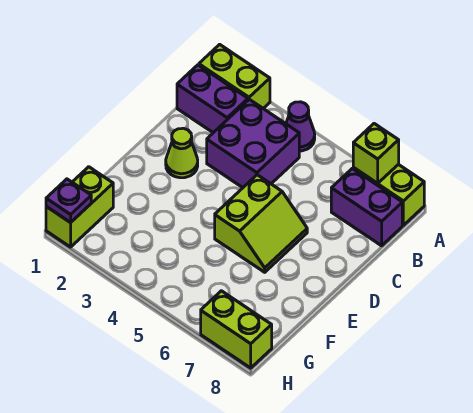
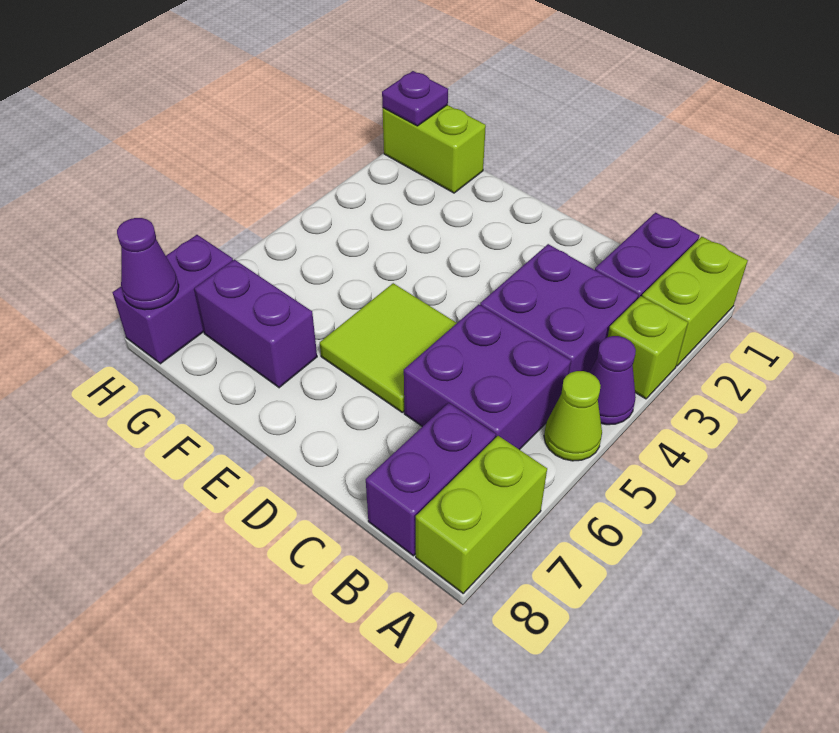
lime 1x1 brick [353,124,399,183] -> lime 1x1 brick moved to [608,296,688,399]
none -> purple 2x2 brick [404,304,571,450]
lime 1x1 cone [166,128,198,178] -> lime 1x1 cone moved to [544,371,602,461]
lime 2x2 slope [215,175,307,272] -> lime 2x2 tile [320,283,457,412]
none -> purple 1x2 brick [194,259,317,388]
lime 1x2 brick [201,291,272,368] -> purple 1x2 brick [113,235,233,364]
none -> purple 1x1 cone [117,218,179,310]

